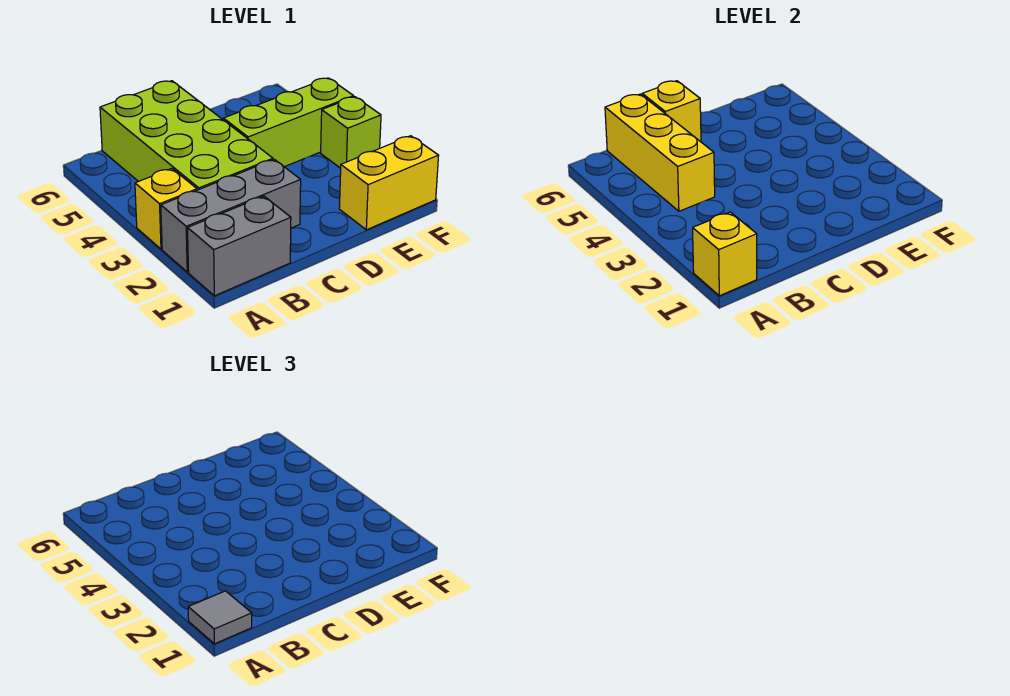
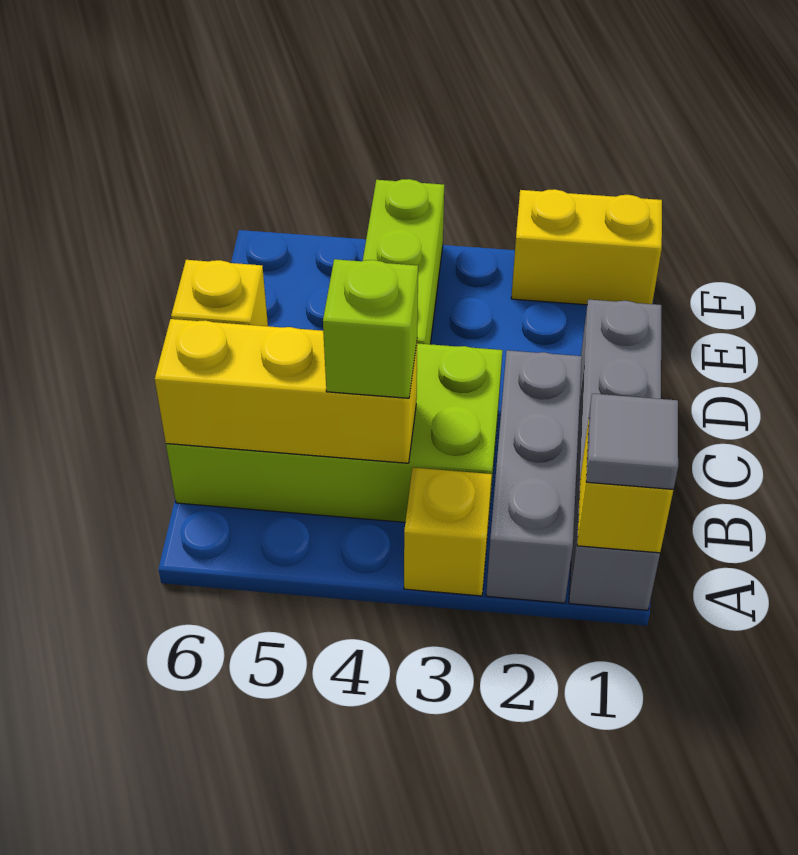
grey 1x2 brick [188,196,291,296] -> grey 1x4 brick [569,299,661,610]
yellow 1x2 brick [339,136,439,230] -> yellow 1x2 brick turned to [511,189,662,305]
lime 1x1 brick [321,97,381,168] -> lime 1x1 brick moved to [323,259,418,398]

